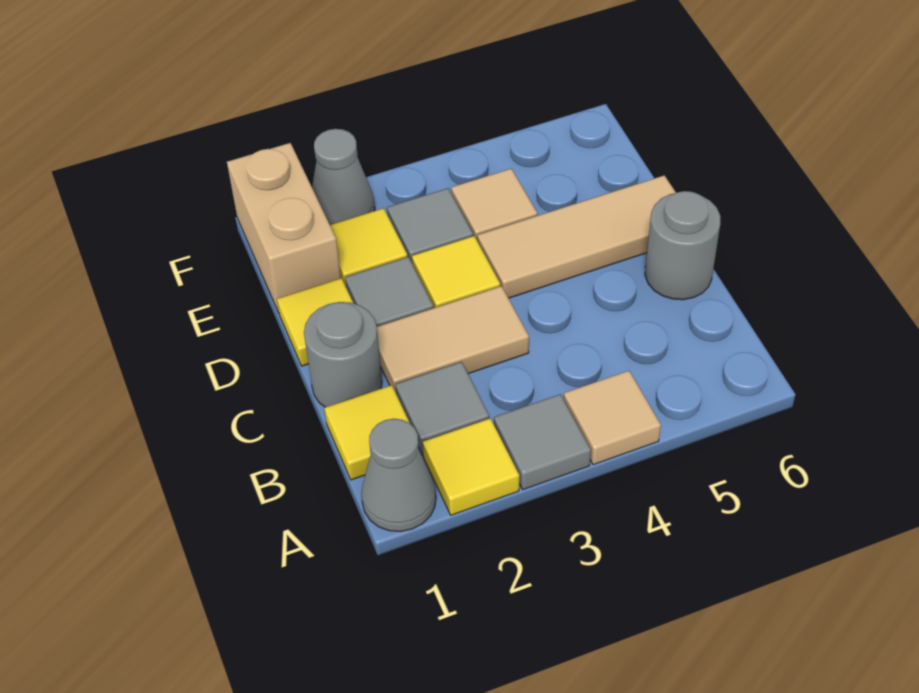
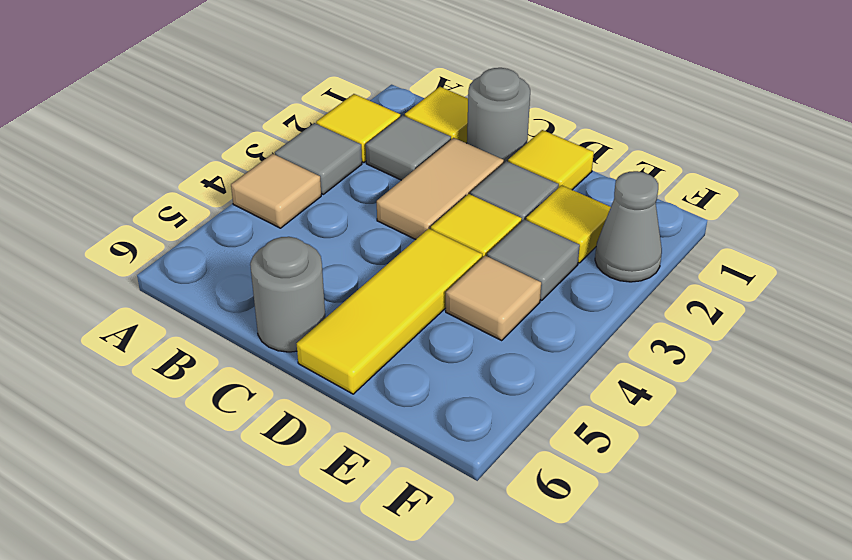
grey 1x1 cone [361,419,436,532] -> none
tan 1x3 tile [477,175,676,298] -> yellow 1x3 tile [297,229,482,394]
tan 1x2 brick [227,143,341,313] -> none

